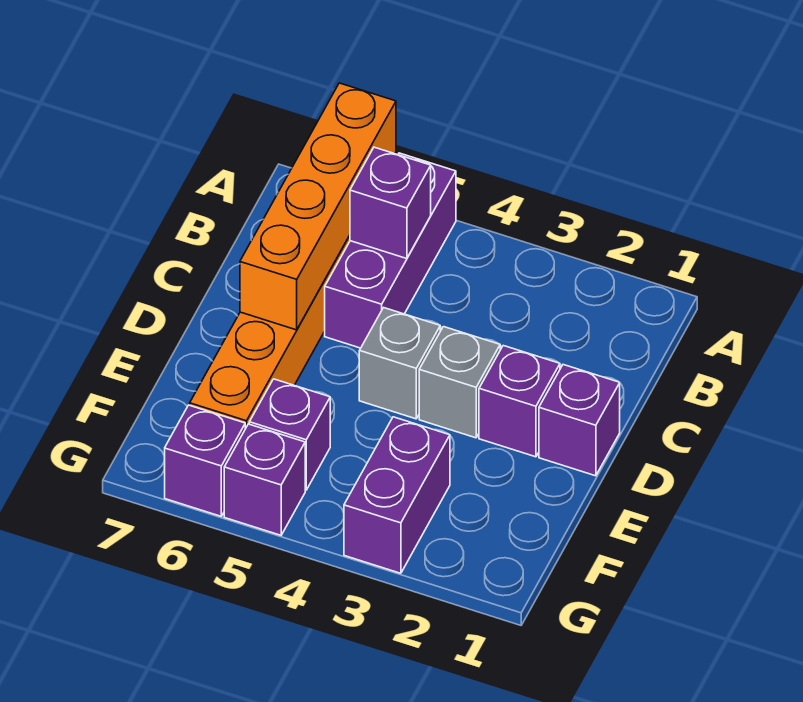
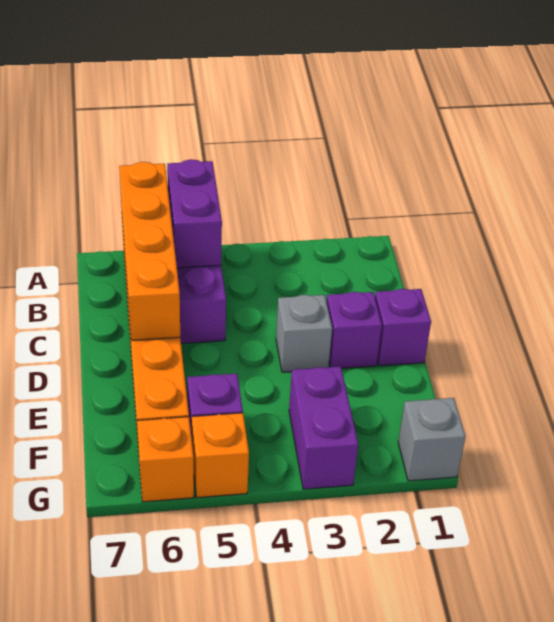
purple 1x1 brick [350,147,431,259] -> purple 1x2 brick [167,159,222,268]
grey 1x1 brick [359,308,440,419] -> grey 1x1 brick moved to [398,398,466,481]
purple 1x1 brick [224,424,305,535] -> orange 1x1 brick [192,413,249,498]
purple 1x1 brick [165,405,245,516] -> orange 1x1 brick [137,417,194,502]

